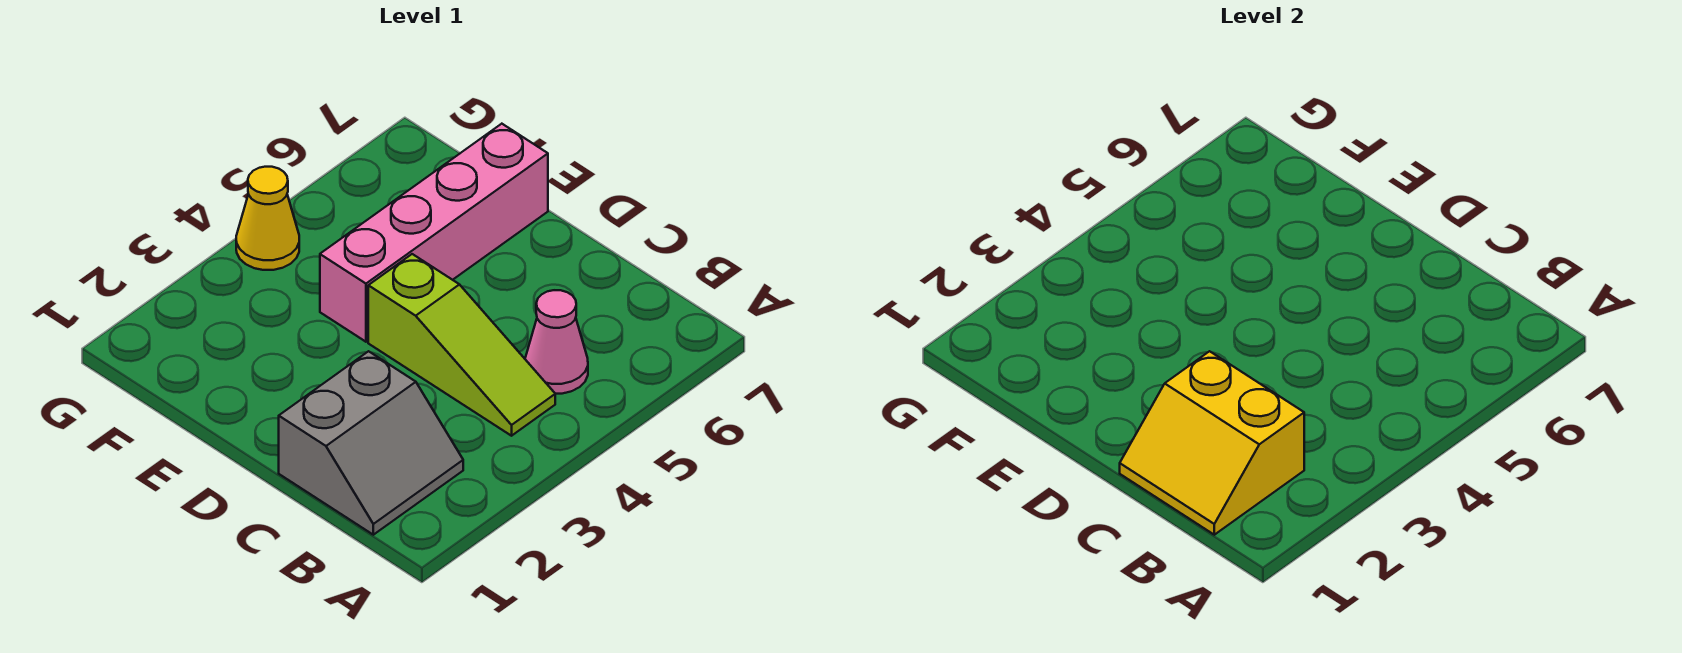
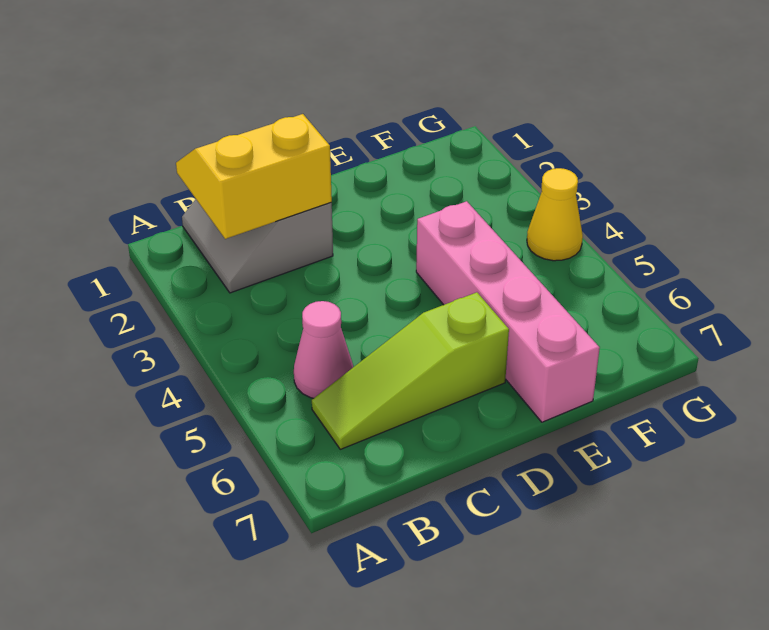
lime 1x3 slope [368,254,555,436] -> lime 1x3 slope moved to [312,292,509,449]

